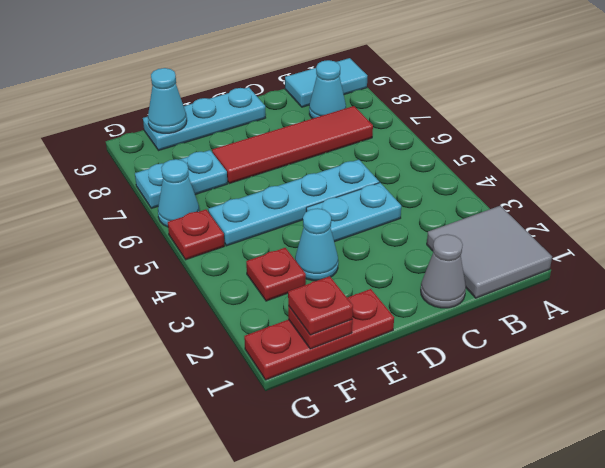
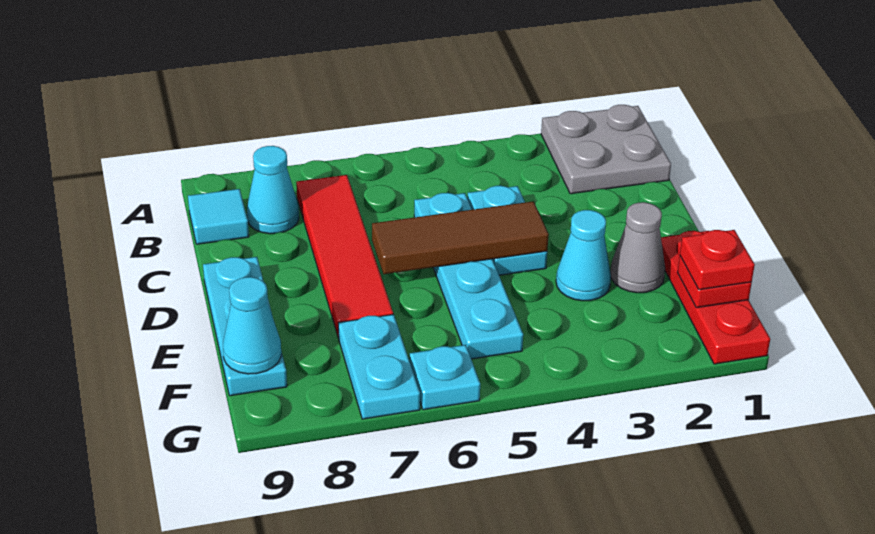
grey 2x2 tile [427,206,552,298] -> grey 2x2 plate [541,105,671,194]
cyan 1x2 tile [285,58,367,107] -> cyan 1x1 tile [188,189,249,244]
grey 1x1 cone [421,234,466,308] -> grey 1x1 cone moved to [610,202,665,293]
none -> brown 1x3 tile [372,201,549,274]
red 1x1 plate [246,248,306,301] -> none
red 1x1 plate [168,209,225,260] -> none
cyan 1x1 cone [158,159,199,227] -> cyan 1x1 plate [410,345,480,410]

